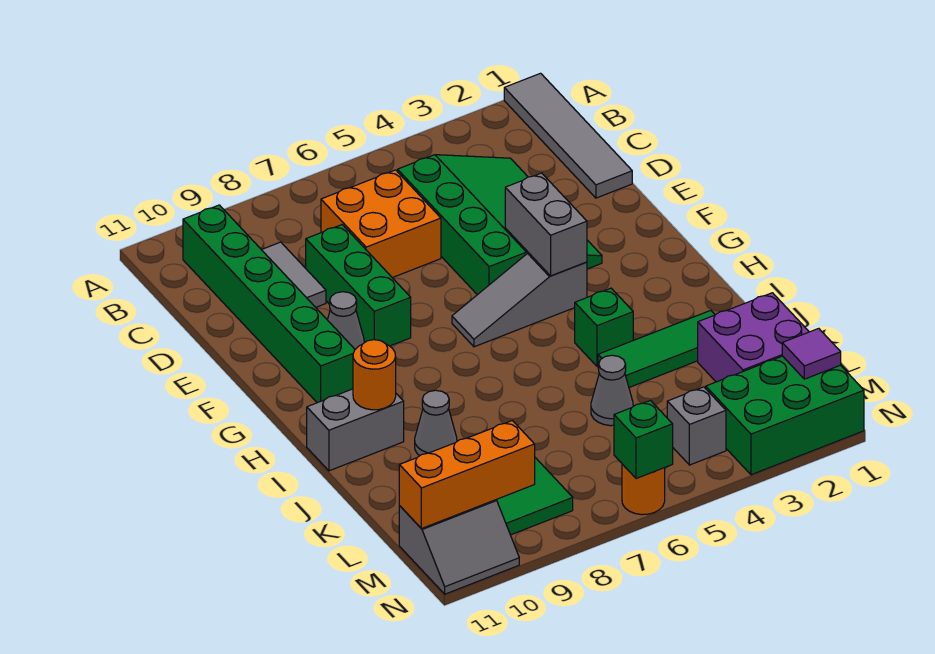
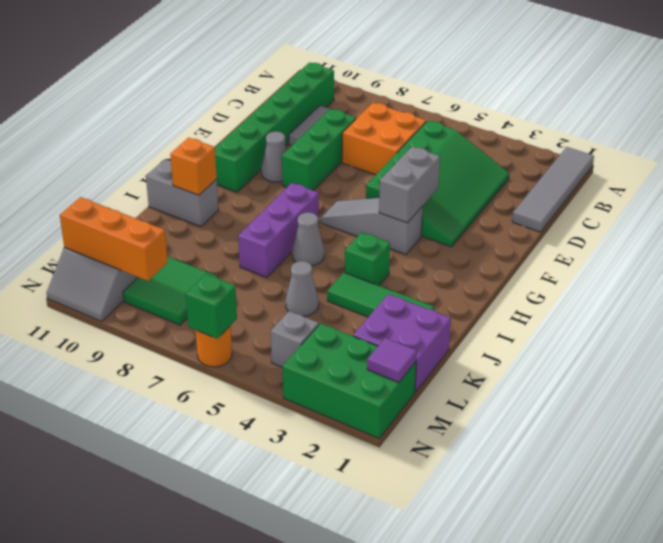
none -> purple 1x3 brick [238,183,319,277]
orange 1x1 round brick [353,340,396,410] -> orange 1x1 brick [170,138,217,195]
grey 1x1 cone [415,390,457,456] -> grey 1x1 cone moved to [292,212,324,266]

